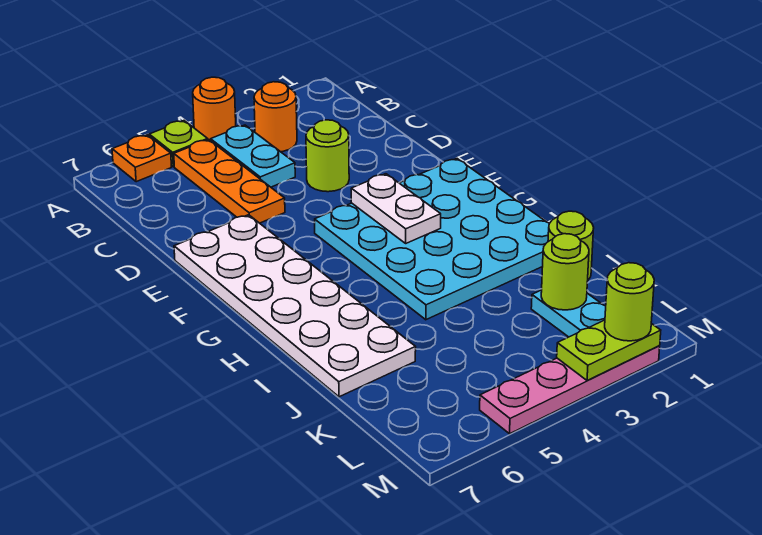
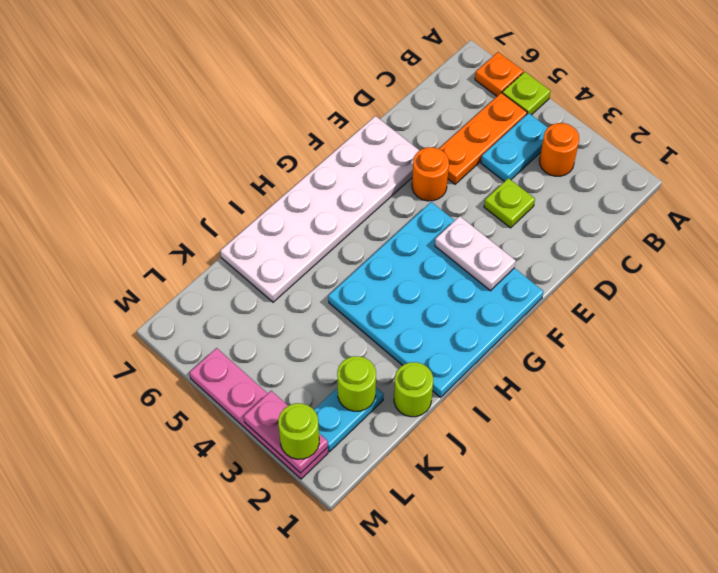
orange 1x1 round brick [193,77,236,141] -> orange 1x1 round brick moved to [412,147,449,201]
lime 1x1 round brick [306,120,349,192] -> lime 1x1 plate [484,178,535,228]
white 1x2 plate [351,174,441,243] -> white 1x2 plate turned to [435,216,516,291]
lime 1x2 plate [557,320,661,381] -> pink 1x2 plate [244,391,328,473]

